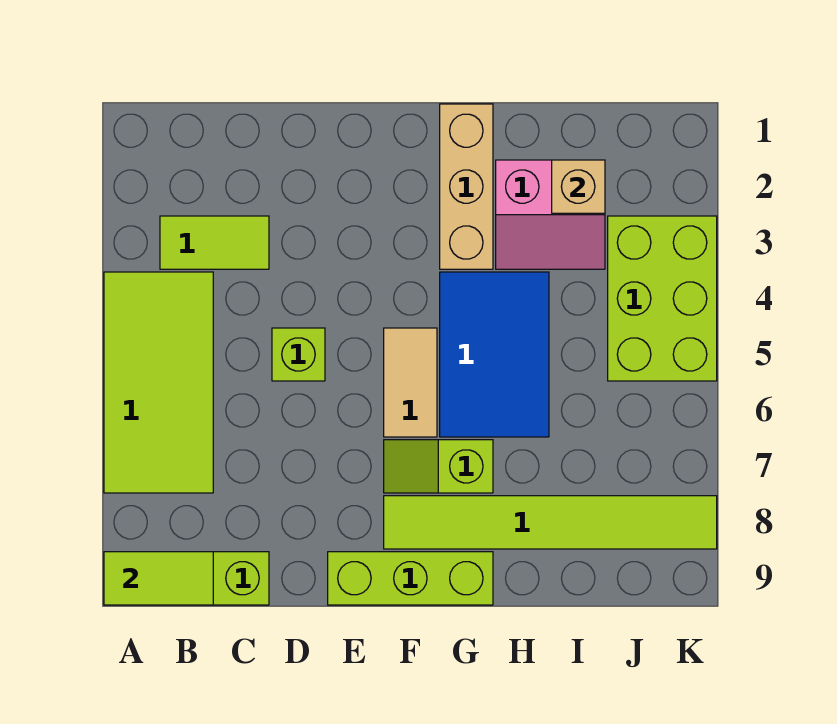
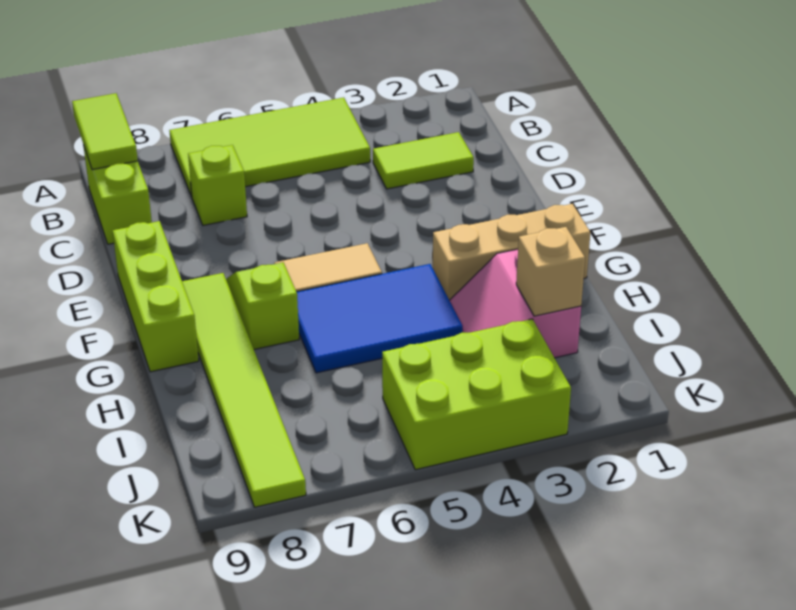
lime 1x2 tile [160,216,269,269] -> lime 1x2 tile turned to [373,132,474,189]
lime 1x1 brick [272,328,325,381] -> lime 1x1 brick moved to [188,145,247,225]

